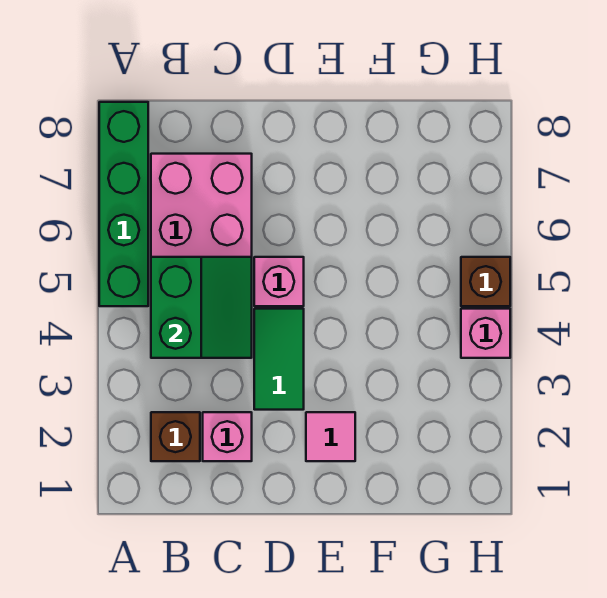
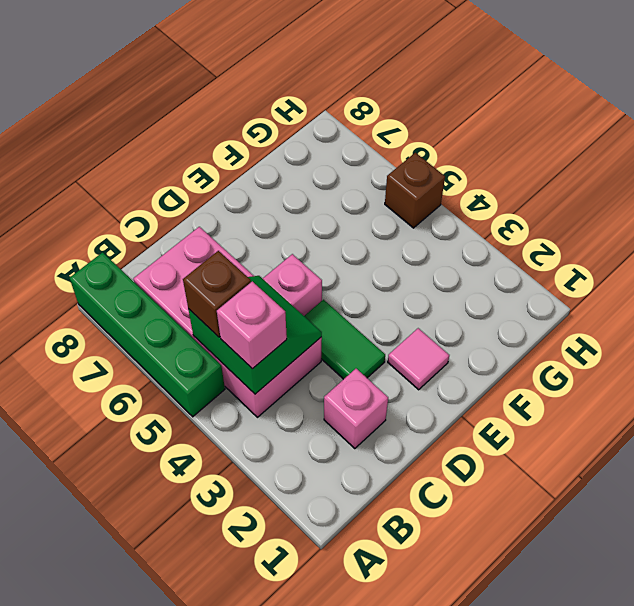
brown 1x1 brick [151,412,200,461] -> brown 1x1 brick moved to [183,251,251,337]
pink 1x1 brick [461,309,510,358] -> pink 1x1 brick moved to [217,281,287,369]

